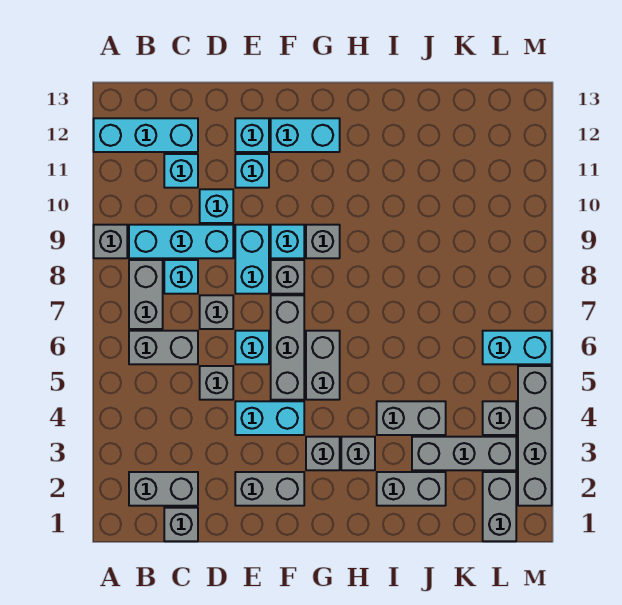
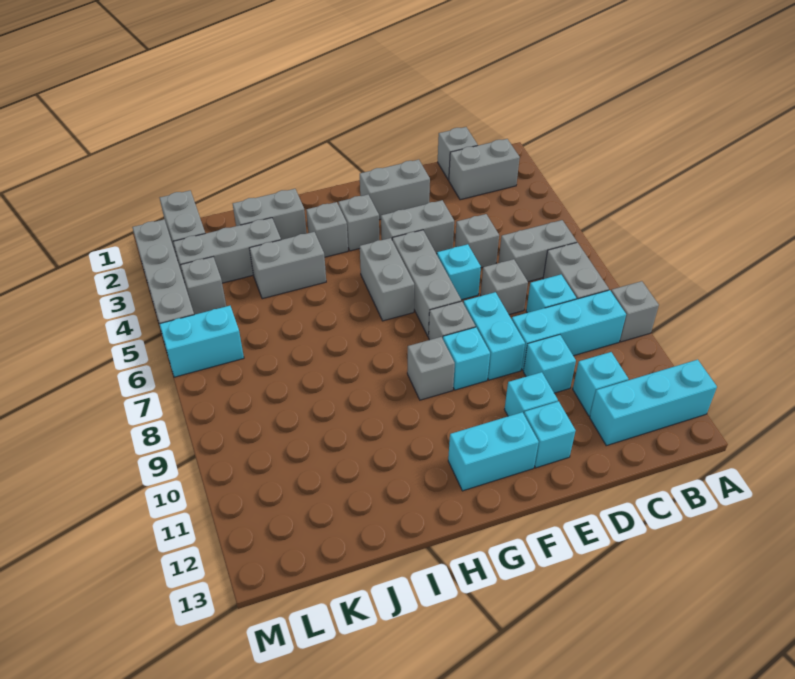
cyan 1x2 brick [235,401,304,435] -> grey 1x2 brick [381,200,454,254]

